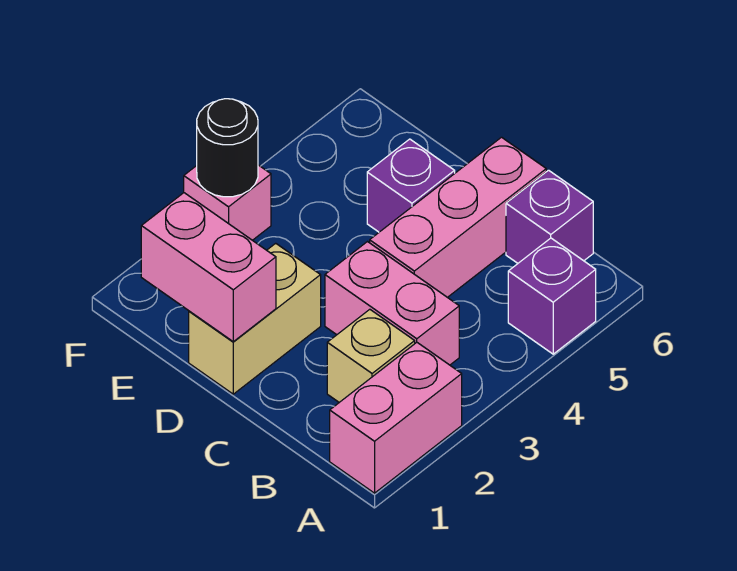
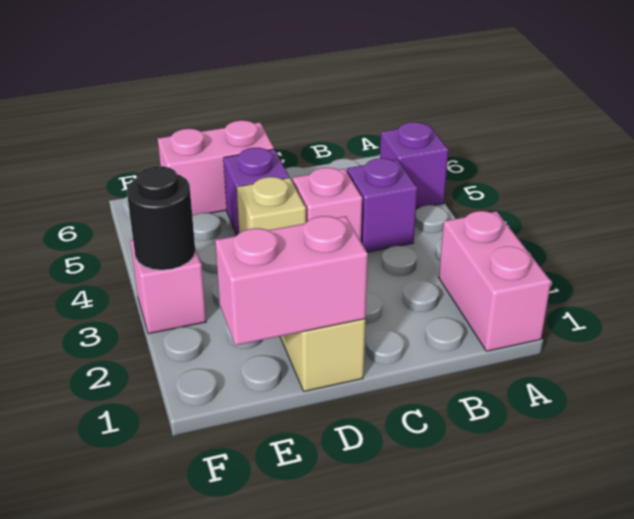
tan 1x1 brick [327,309,415,402] -> tan 1x1 brick moved to [237,177,306,233]
pink 1x2 brick [325,242,459,365] -> pink 1x2 brick moved to [158,120,274,216]
purple 1x1 brick [506,170,593,263] -> purple 1x1 brick moved to [347,158,417,252]
pink 1x3 brick [370,137,546,297] -> pink 1x1 brick [293,168,362,241]

